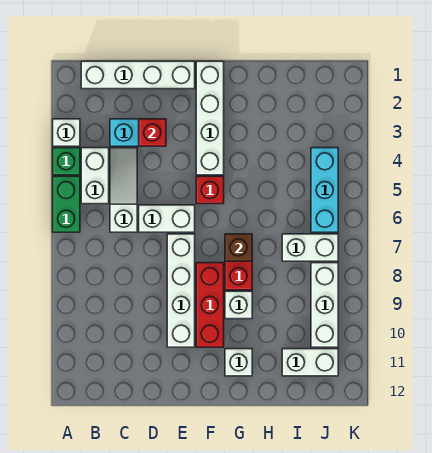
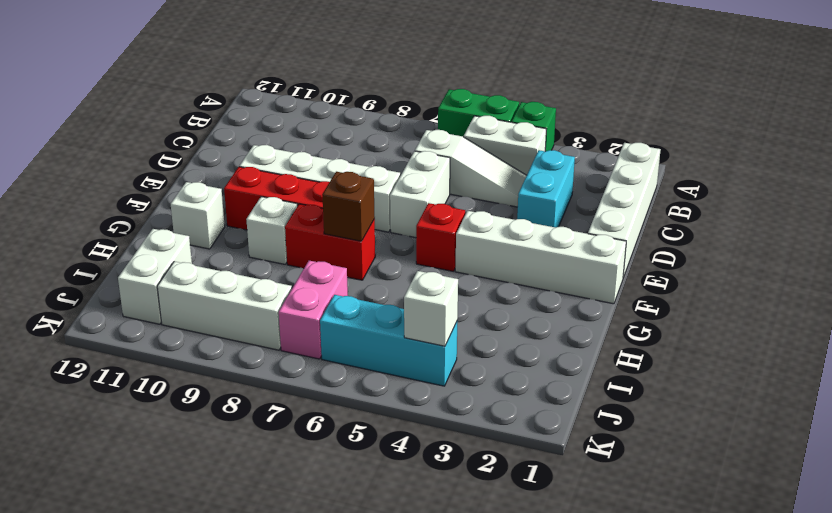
white 1x1 brick [53,119,80,146] -> white 1x1 brick moved to [404,271,458,346]
red 1x1 brick [139,119,166,146] -> none
white 1x2 brick [282,234,338,261] -> pink 1x2 brick [279,261,348,359]

